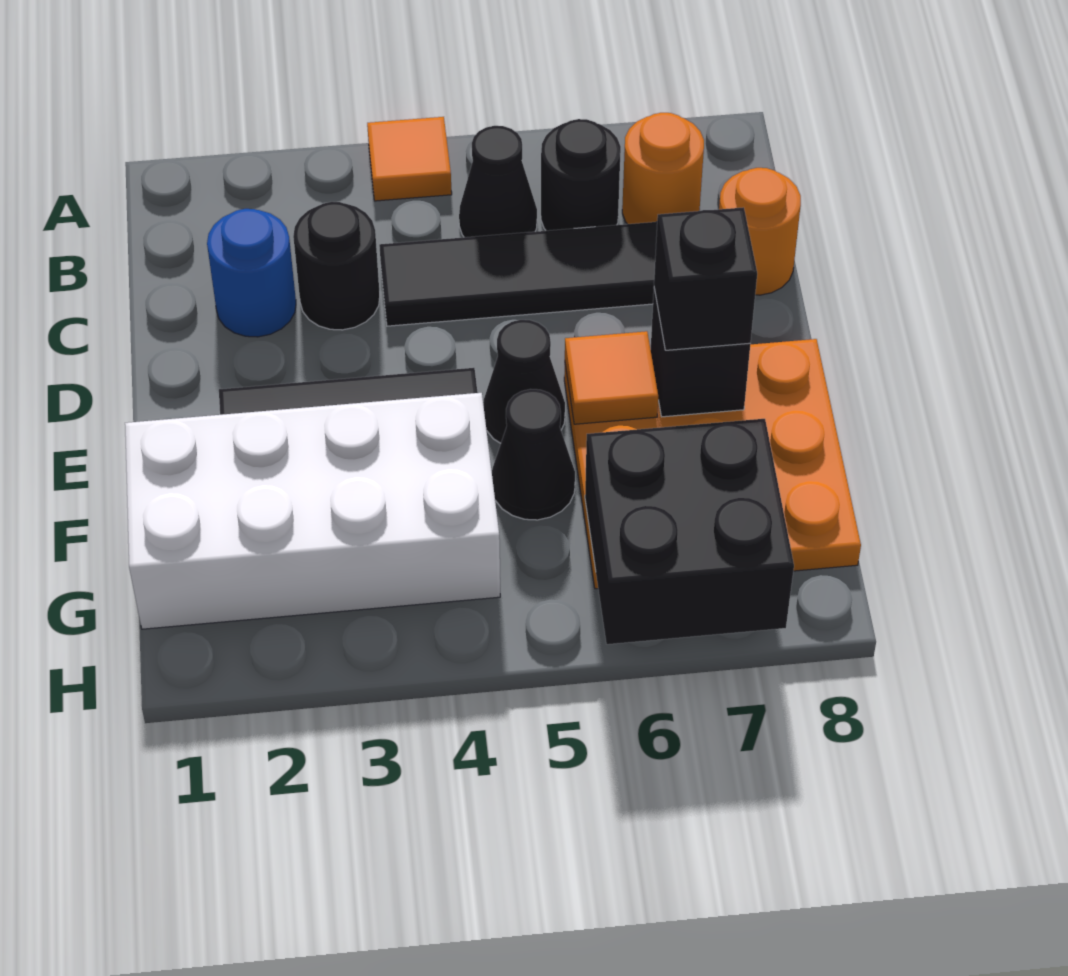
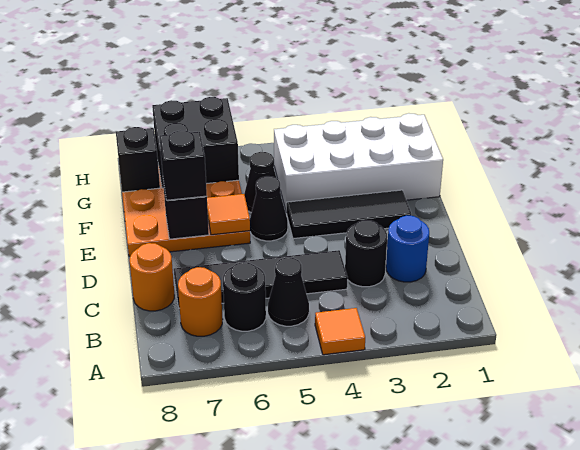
none -> black 1x1 brick [116,127,160,192]

